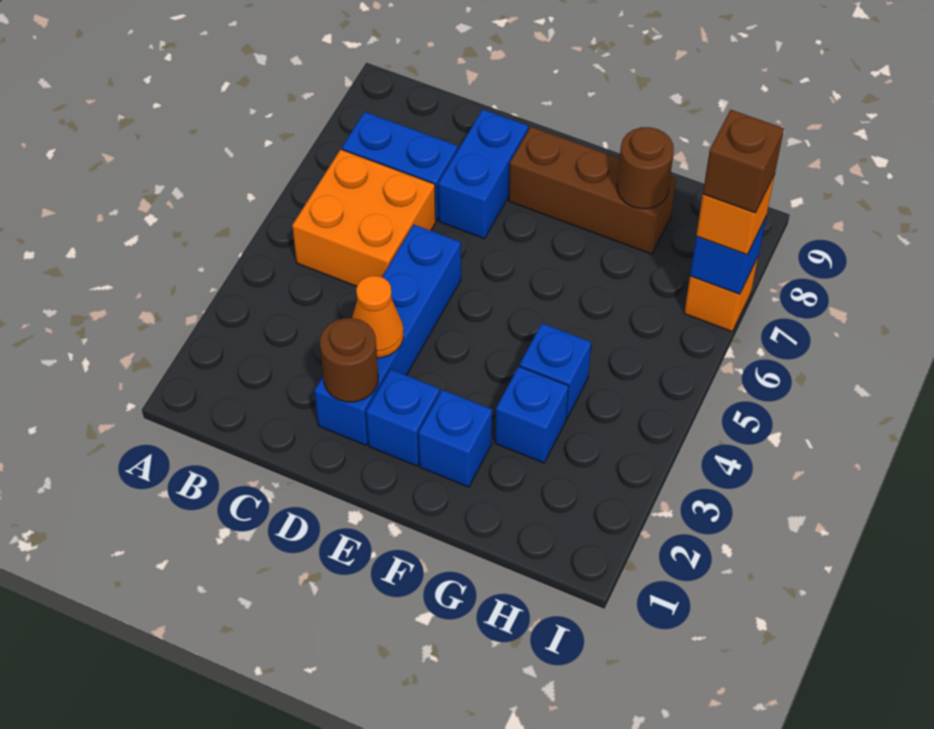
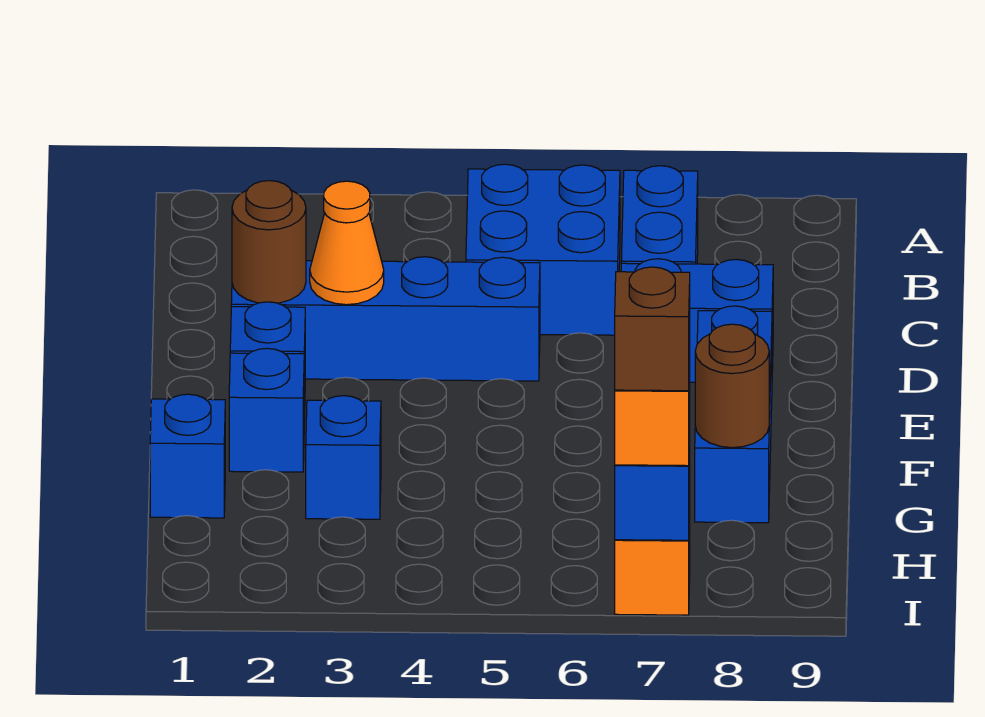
orange 2x2 brick [292,149,436,286] -> blue 2x2 brick [466,164,620,335]
brown 1x3 brick [509,127,676,254] -> blue 1x3 brick [695,306,772,523]
blue 1x1 brick [520,323,591,419] -> blue 1x1 brick moved to [150,394,225,518]

